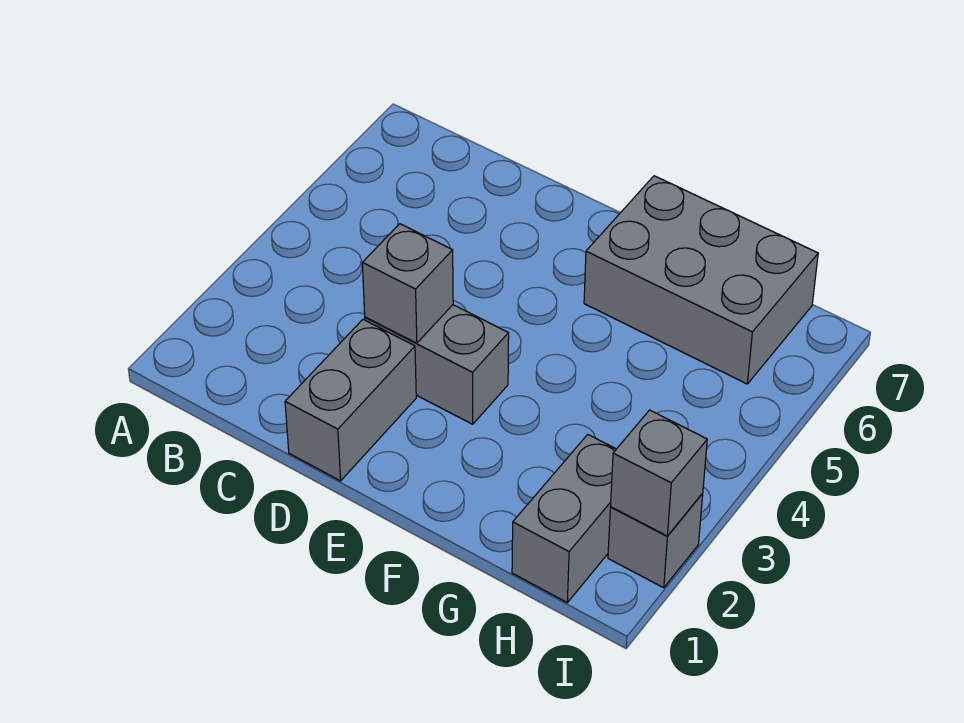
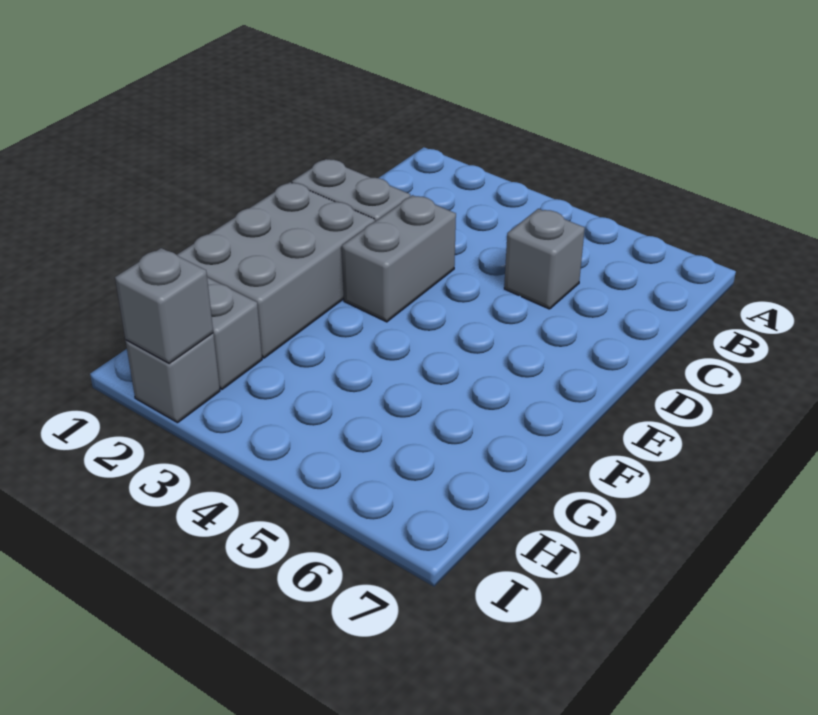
grey 1x1 brick [362,224,453,343] -> grey 1x1 brick moved to [504,209,585,309]
grey 2x3 brick [584,176,818,384] -> grey 2x3 brick moved to [177,182,375,358]

